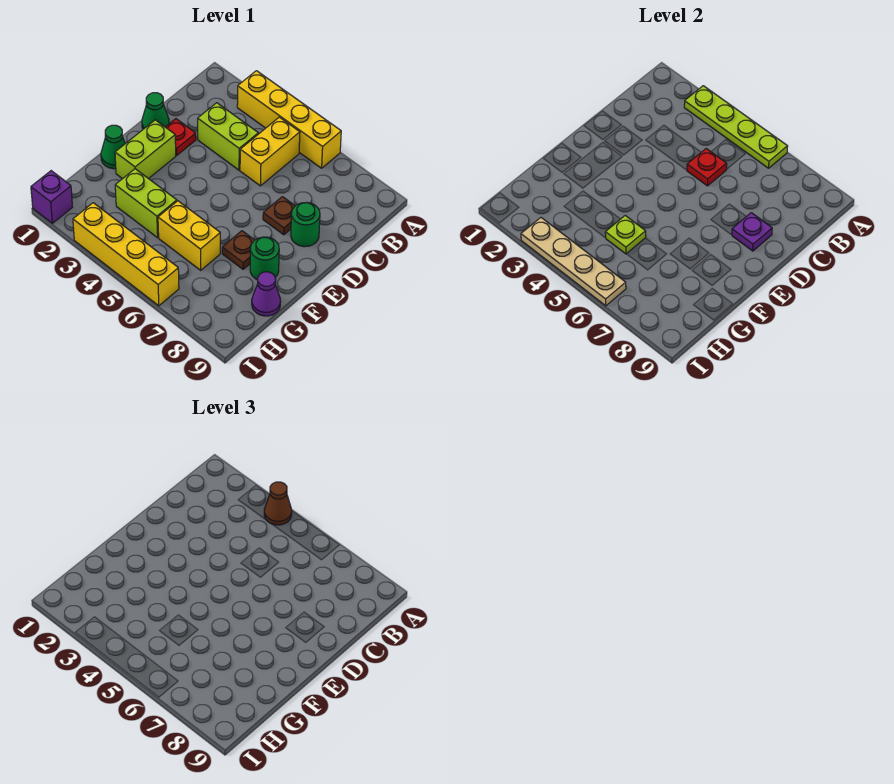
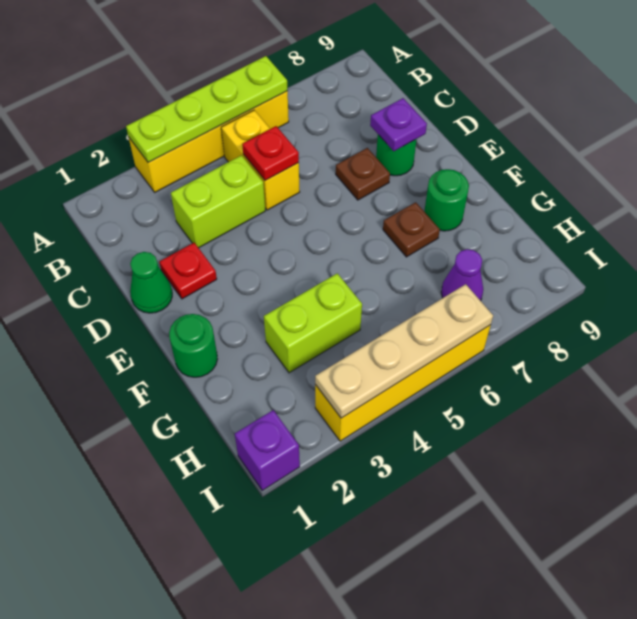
brown 1x1 cone [264,482,292,525] -> none
lime 1x2 brick [115,120,176,179] -> none
green 1x1 cone [101,125,125,169] -> green 1x1 round brick [169,314,217,377]
yellow 1x2 brick [158,201,220,270] -> none
lime 1x1 plate [605,216,646,254] -> none
purple 1x1 cone [252,272,280,316] -> purple 1x1 cone moved to [441,249,483,301]

